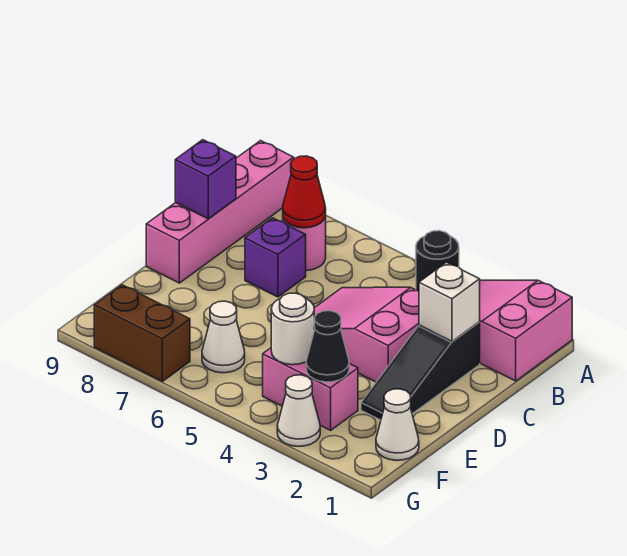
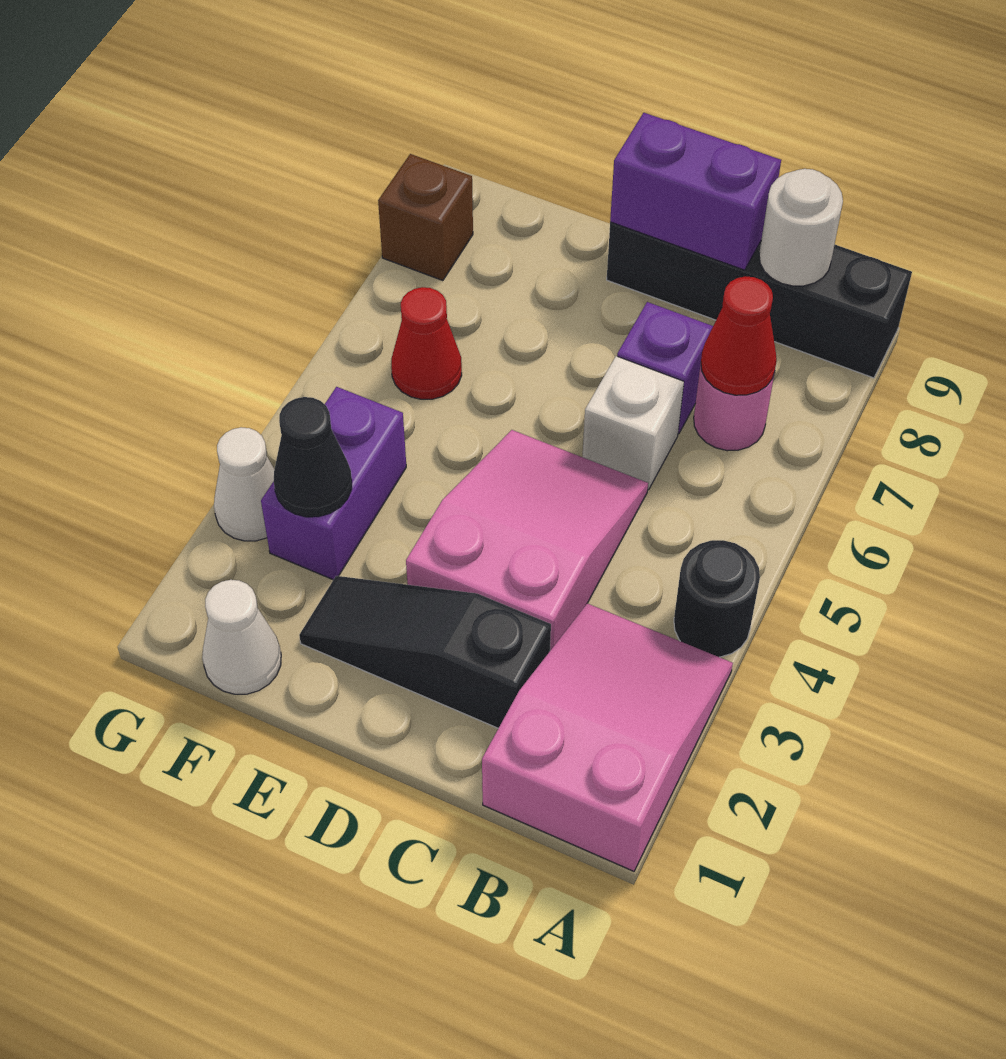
pink 1x4 brick [146,141,294,283] -> black 1x4 brick [607,222,912,378]
white 1x1 brick [419,262,480,341] -> white 1x1 brick moved to [583,356,684,490]
purple 1x1 brick [175,140,236,219] -> purple 1x2 brick [610,113,781,270]
pink 1x2 brick [263,348,358,430] -> purple 1x2 brick [261,387,406,580]
white 1x1 round brick [271,293,314,365] -> white 1x1 round brick moved to [759,169,843,286]
white 1x1 cone [202,301,245,373] -> red 1x1 cone [391,287,462,399]
brown 1x2 brick [94,285,190,381] -> brown 1x1 brick [378,154,473,281]

